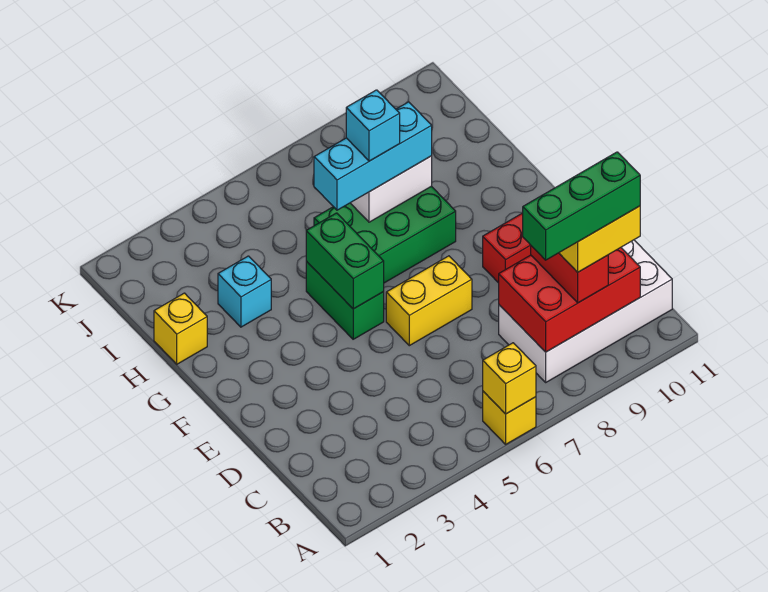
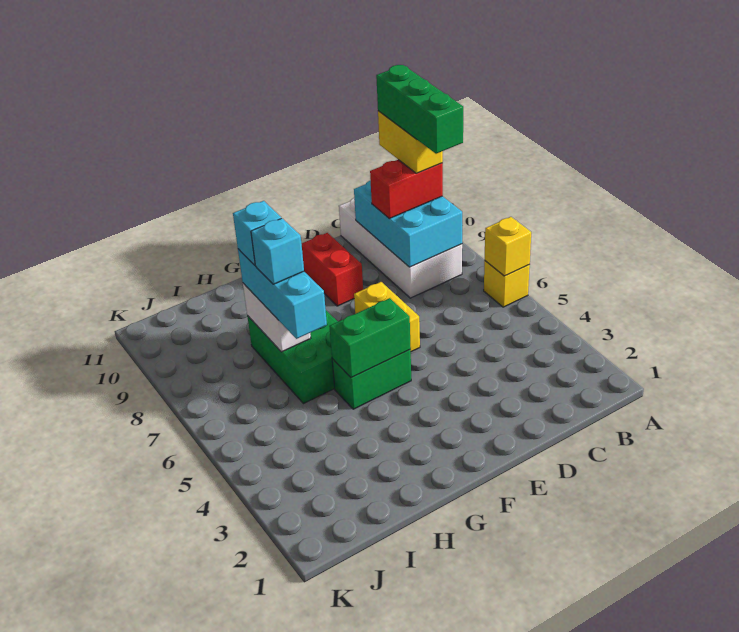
red 2x3 brick [499,248,640,352] -> cyan 2x3 brick [354,180,462,267]
yellow 1x1 brick [154,293,207,364] -> none
cyan 1x1 brick [218,256,271,327] -> cyan 1x1 brick moved to [233,201,281,265]

